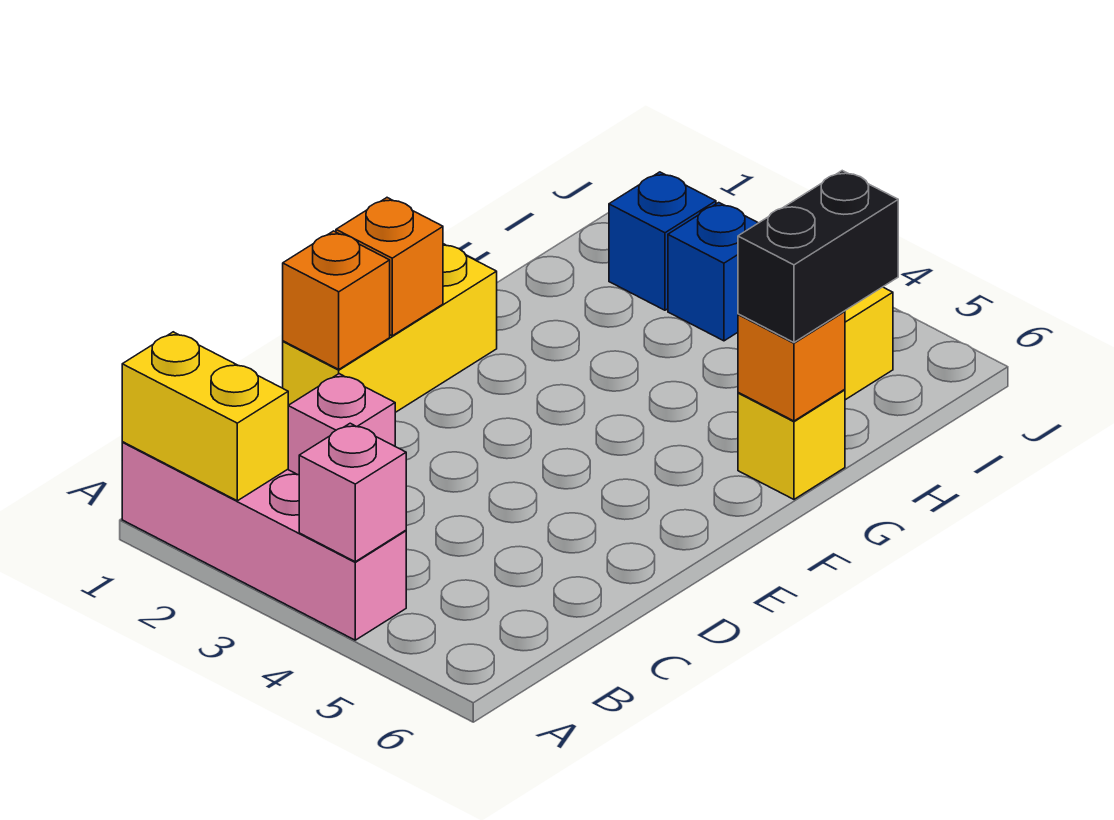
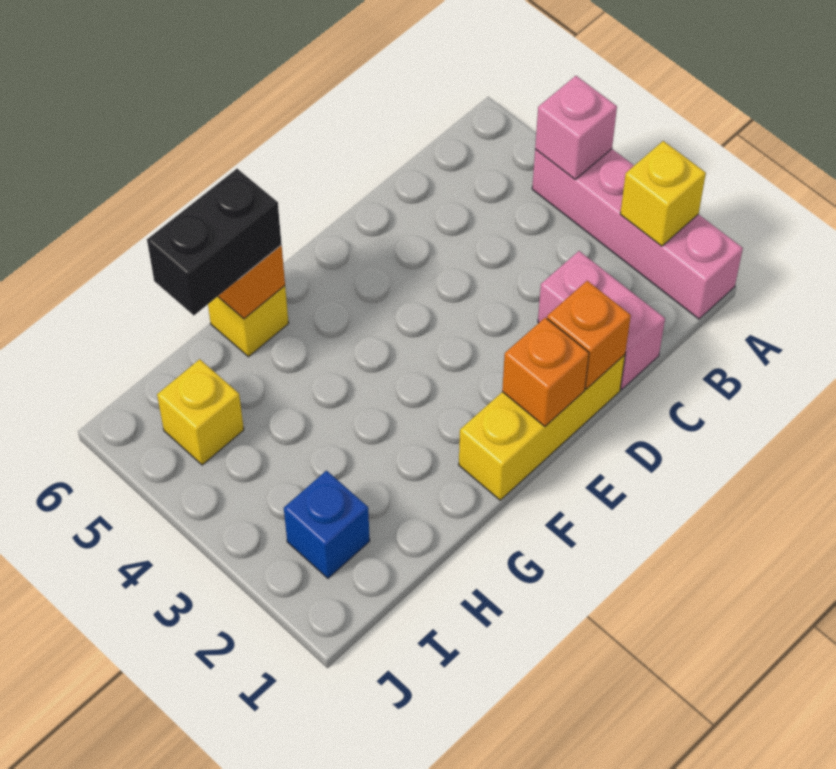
yellow 1x2 brick [122,332,288,501] -> yellow 1x1 brick [620,141,706,246]
pink 1x1 brick [288,374,395,475] -> pink 1x2 brick [538,251,665,389]
blue 1x1 brick [668,203,758,341] -> none

